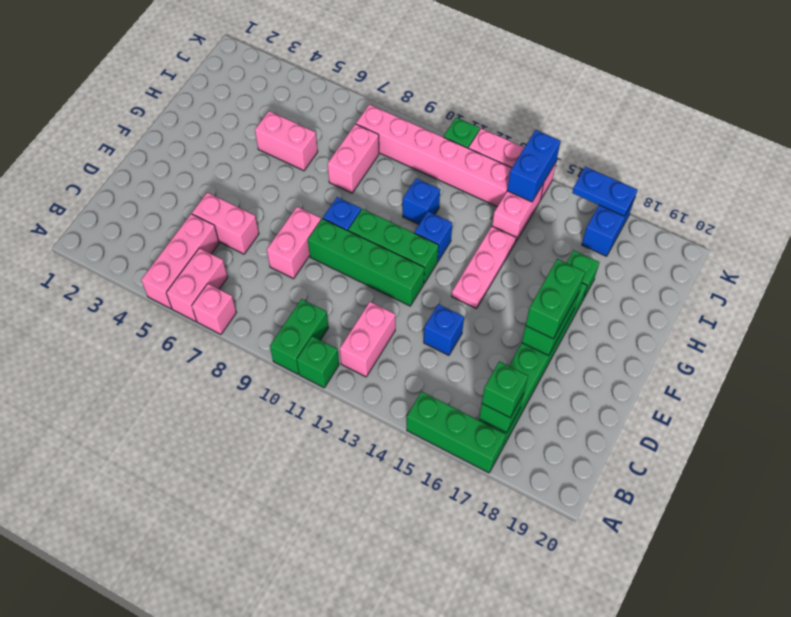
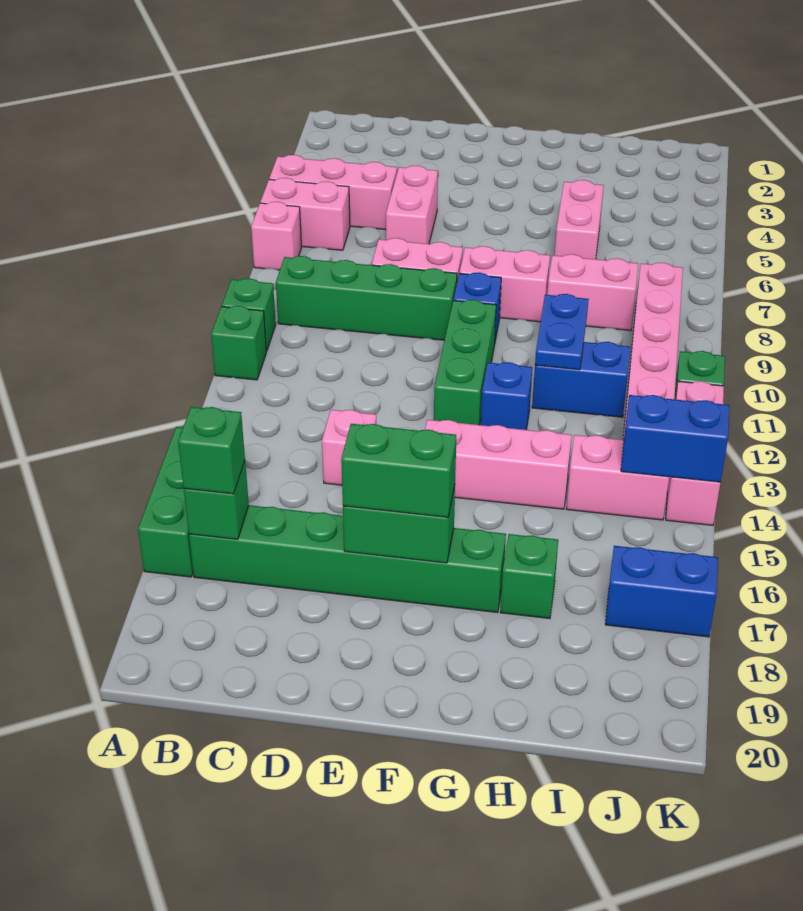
green 1x2 brick [270,299,328,374] -> green 1x1 brick [222,278,276,351]
pink 1x2 brick [340,302,395,377] -> pink 1x2 brick moved to [459,246,550,322]
blue 1x1 brick [424,304,464,355] -> pink 1x1 brick [322,410,377,485]
green 1x4 brick [308,219,424,306] -> green 1x4 brick turned to [276,256,457,340]
pink 1x3 plate [452,226,516,309] -> pink 1x3 brick [425,420,572,509]
blue 1x1 brick [403,178,440,224] -> blue 1x2 brick [532,342,630,417]
blue 1x2 plate [572,167,637,216] -> blue 1x2 plate moved to [535,294,589,370]

